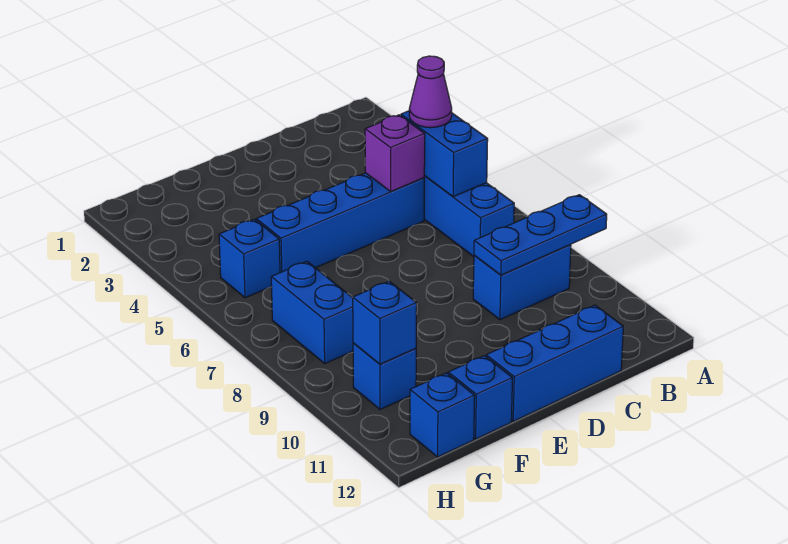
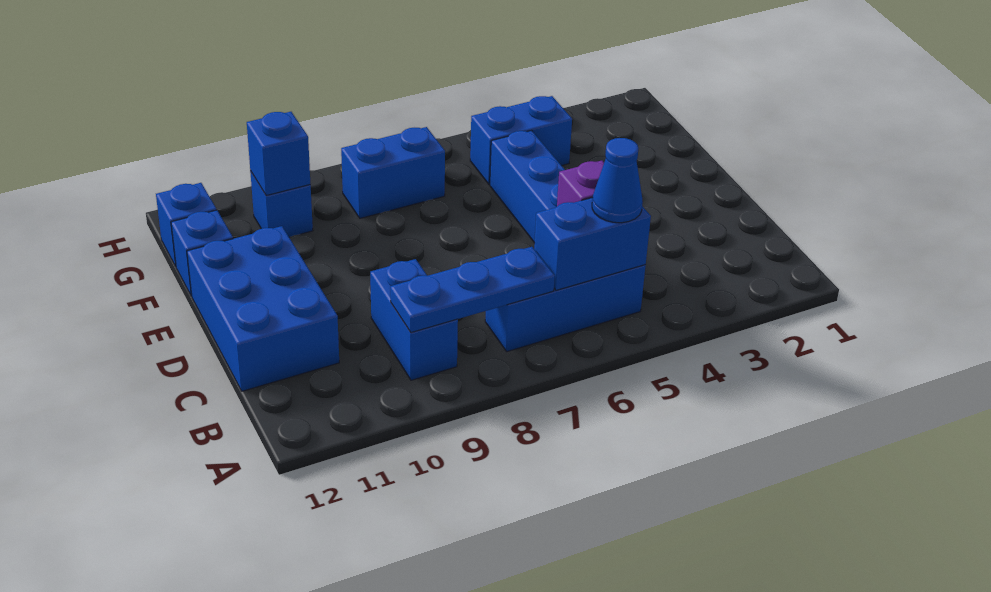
blue 1x3 plate [474,195,607,275] -> blue 1x3 plate turned to [390,247,555,333]
purple 1x1 cone [409,56,452,128] -> blue 1x1 cone [592,138,643,223]
blue 1x3 brick [486,305,623,421] -> blue 2x3 brick [187,226,339,391]
blue 1x1 brick [219,219,280,298] -> blue 1x2 brick [470,96,572,185]

